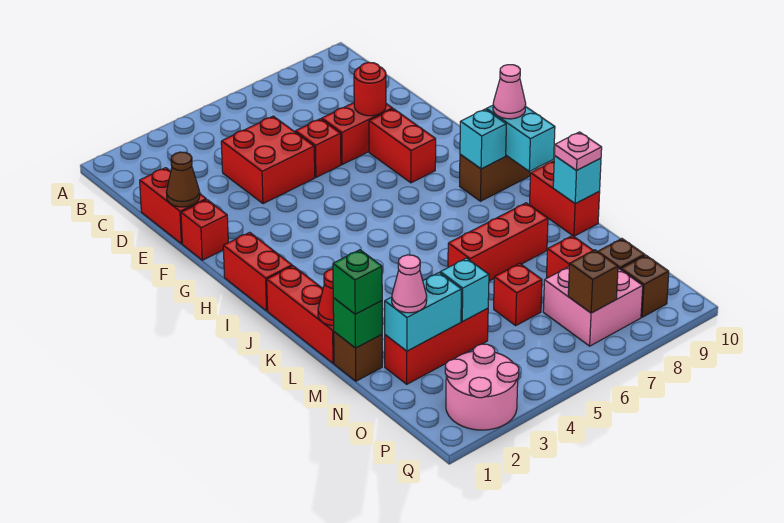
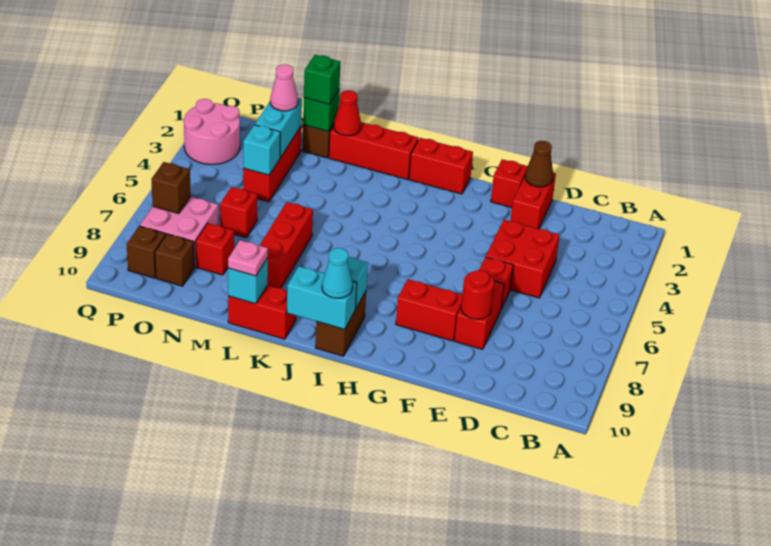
red 1x2 brick [140,168,206,244] -> red 1x2 brick turned to [510,173,556,229]
pink 1x1 cone [493,65,526,119] -> cyan 1x1 cone [322,248,353,298]

